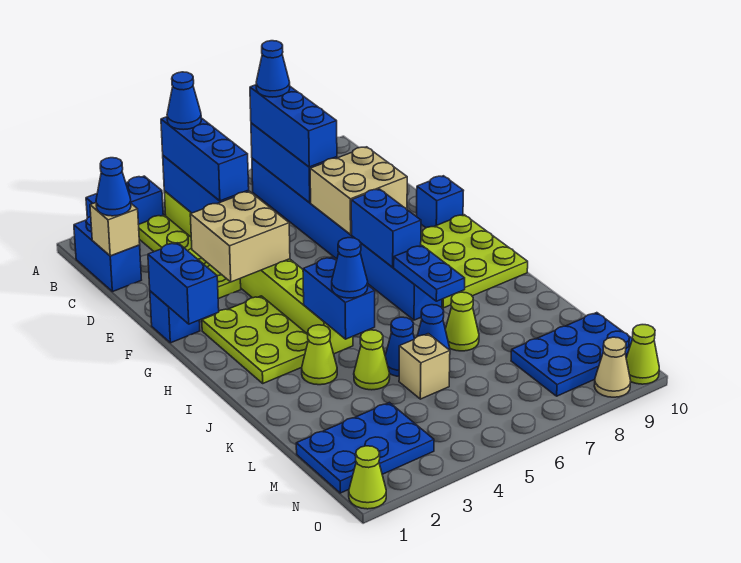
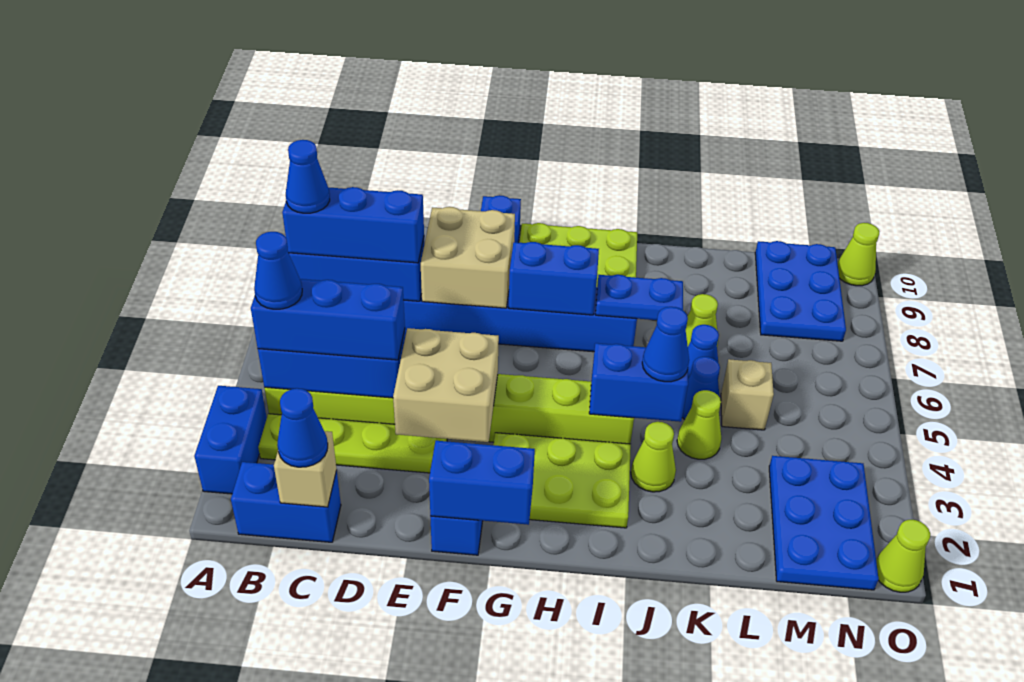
tan 1x1 cone [594,337,631,397] -> none

